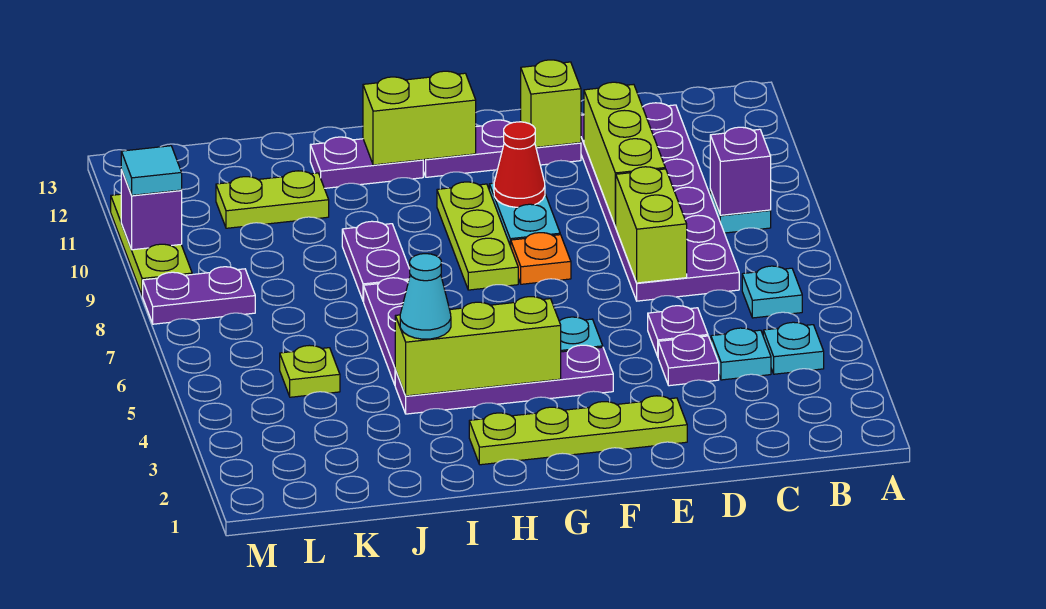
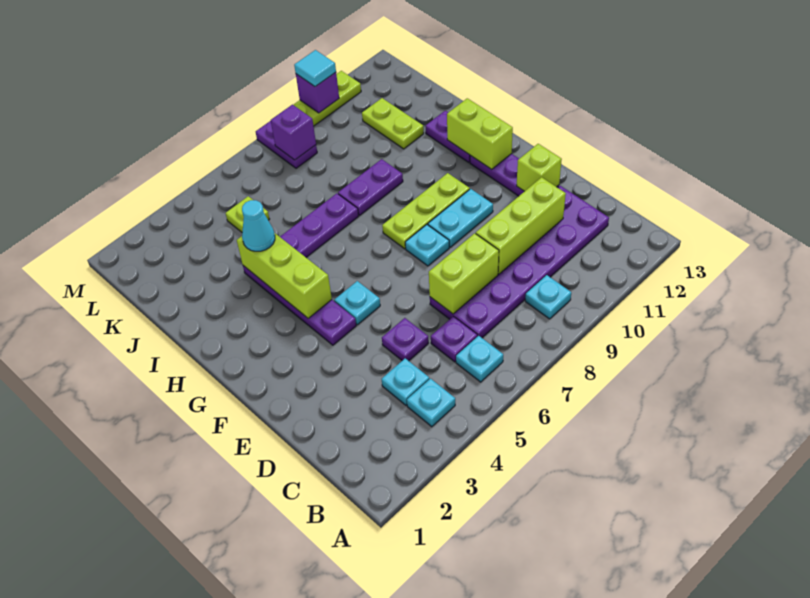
purple 1x1 brick [710,127,771,215] -> purple 1x1 brick moved to [271,105,316,160]
purple 1x1 plate [658,334,719,386] -> purple 1x1 plate moved to [431,316,477,362]
lime 1x4 plate [469,396,687,465] -> none
orange 1x1 plate [511,233,571,284] -> cyan 1x1 plate [405,225,449,266]
red 1x1 cone [494,122,545,207] -> none

